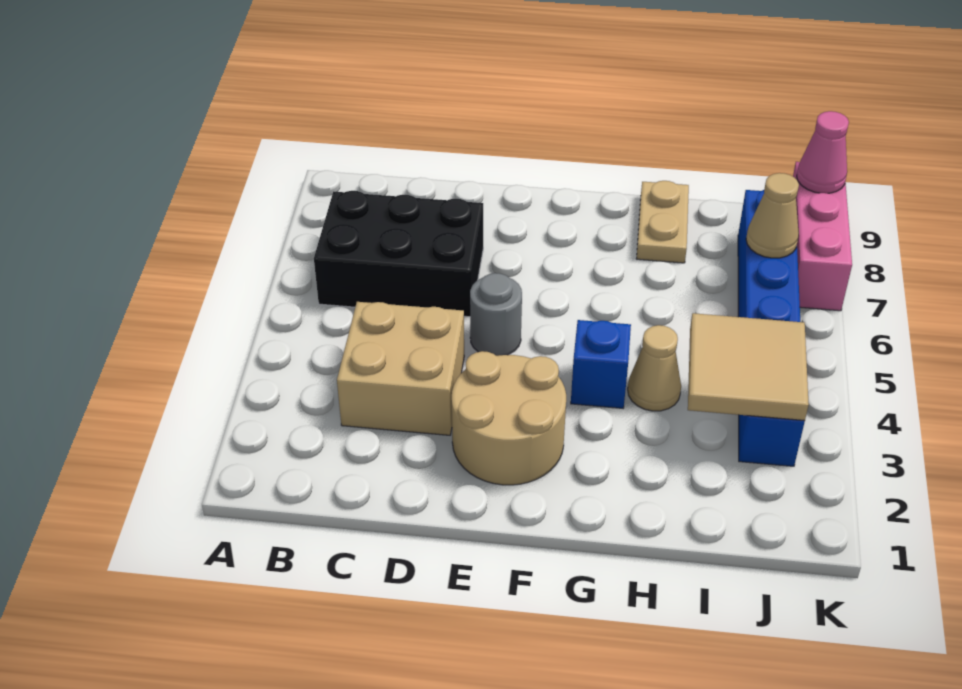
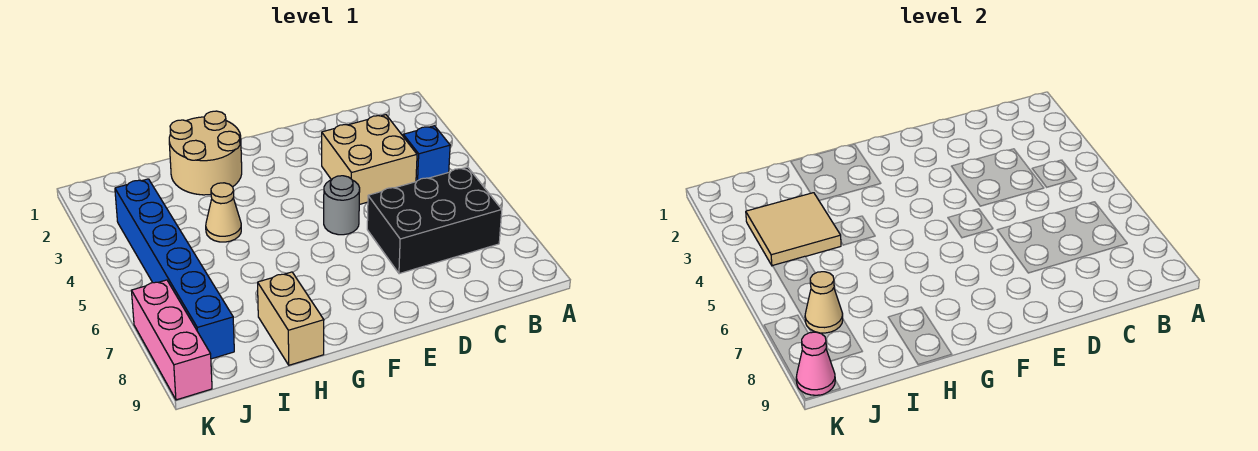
tan 2x2 round brick [452,351,566,485] -> tan 2x2 round brick moved to [169,111,242,195]
blue 1x1 brick [571,320,631,408] -> blue 1x1 brick moved to [403,126,450,182]
tan 1x2 plate [636,181,689,263] -> tan 1x2 brick [258,272,324,365]

